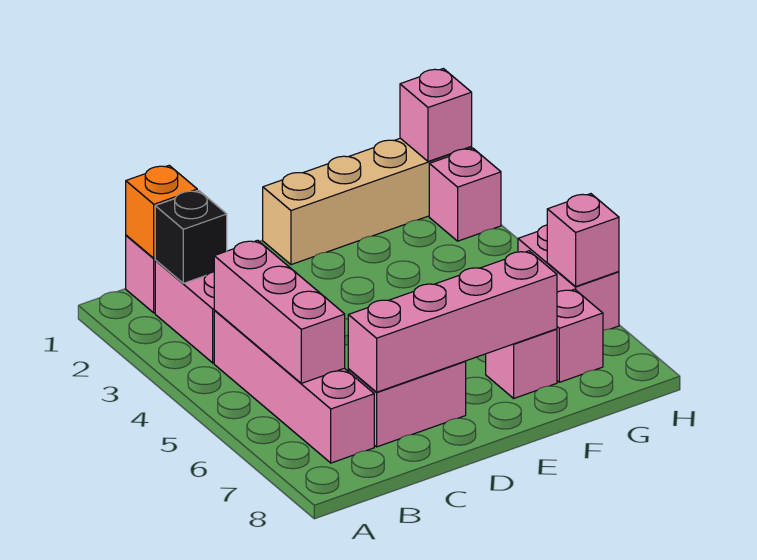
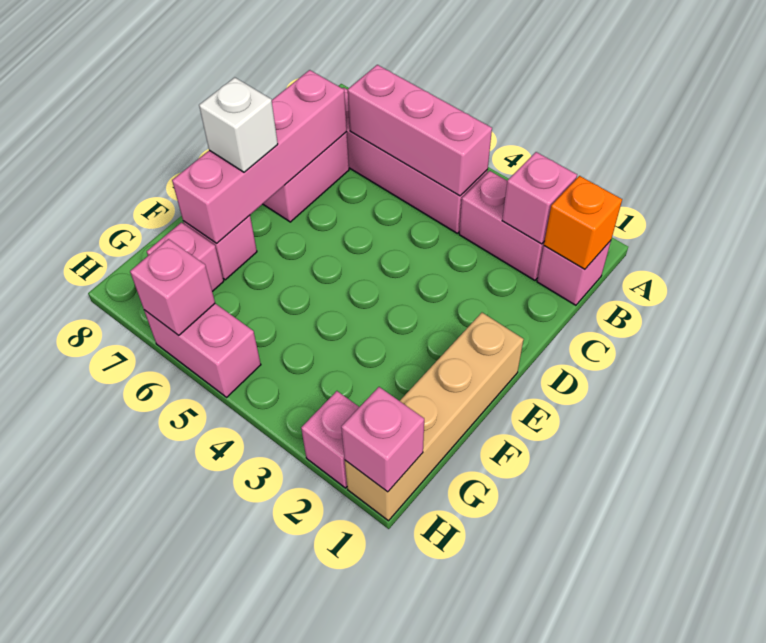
black 1x1 brick [155,190,227,283] -> pink 1x1 brick [502,152,577,244]
none -> white 1x1 brick [199,77,278,172]

